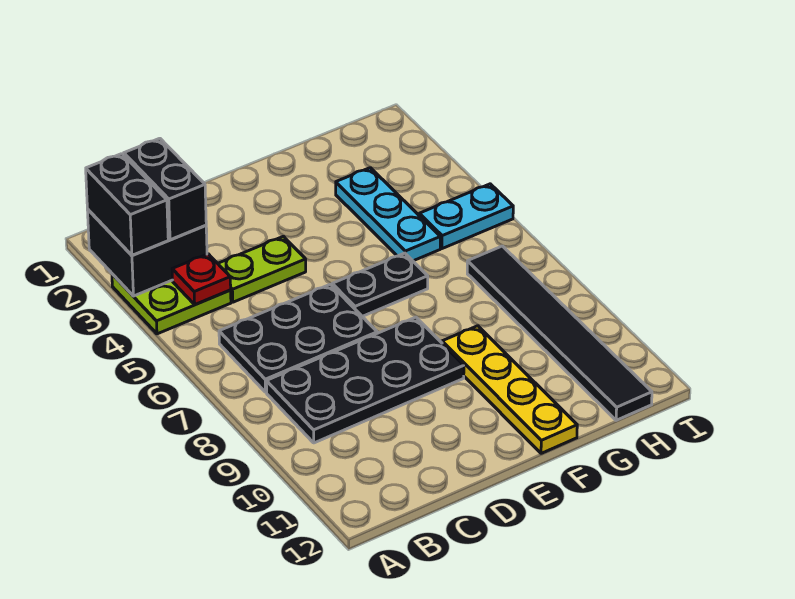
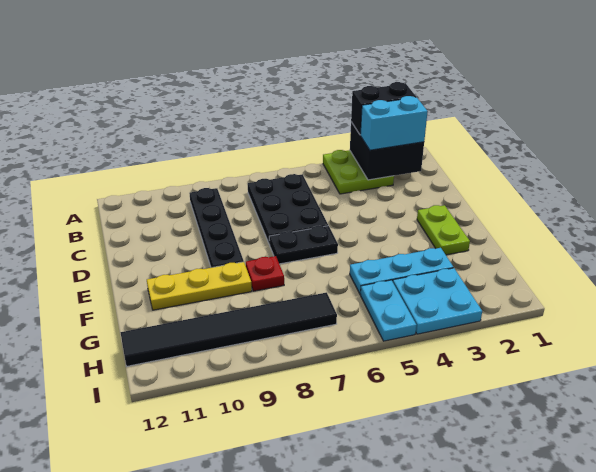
black 1x2 brick [124,138,206,240] -> cyan 1x2 brick [360,96,428,150]
red 1x1 plate [172,254,231,305] -> red 1x1 plate moved to [246,256,284,291]
black 2x4 plate [266,317,464,443] -> black 1x4 plate [190,188,244,268]
lime 1x2 plate [218,236,306,302] -> lime 1x2 plate moved to [417,205,470,255]
black 1x2 plate [332,253,428,316] -> black 1x2 plate turned to [269,226,338,264]
yellow 1x4 plate [442,326,577,453] -> yellow 1x3 plate [147,262,252,310]
none -> cyan 2x2 plate [393,268,482,334]

